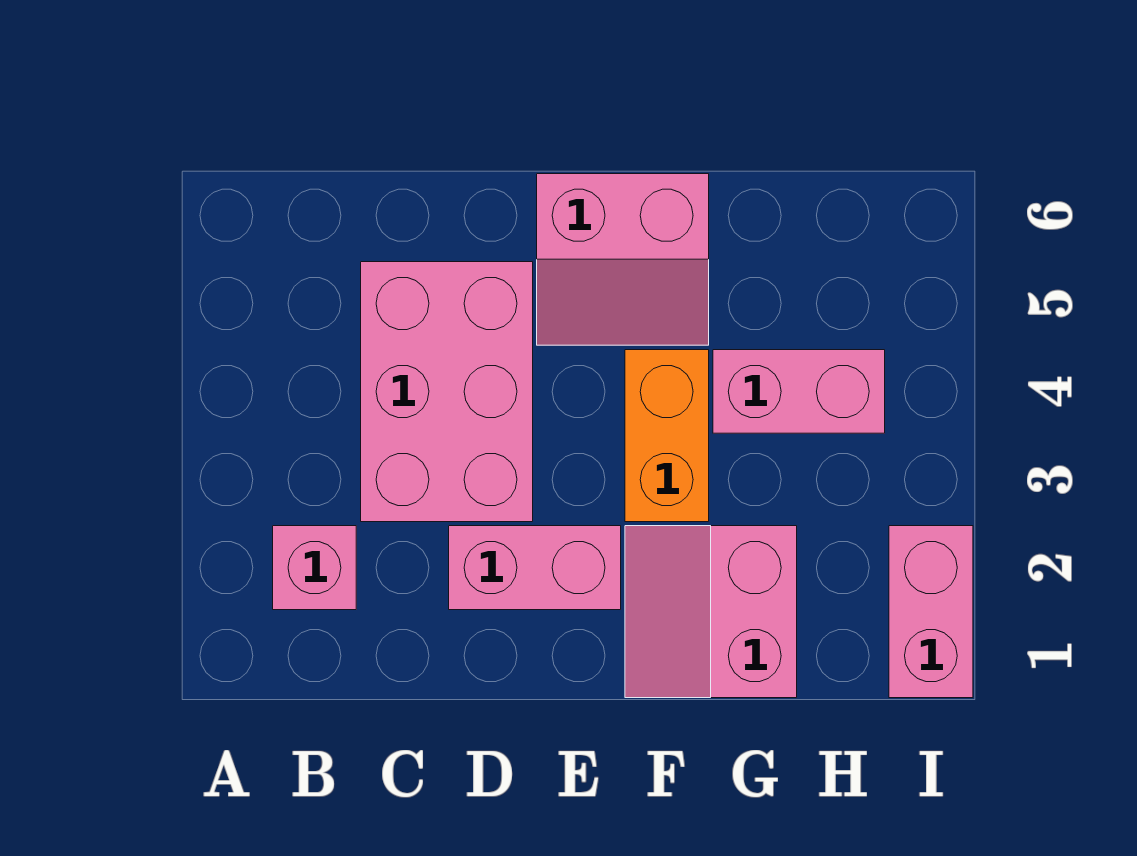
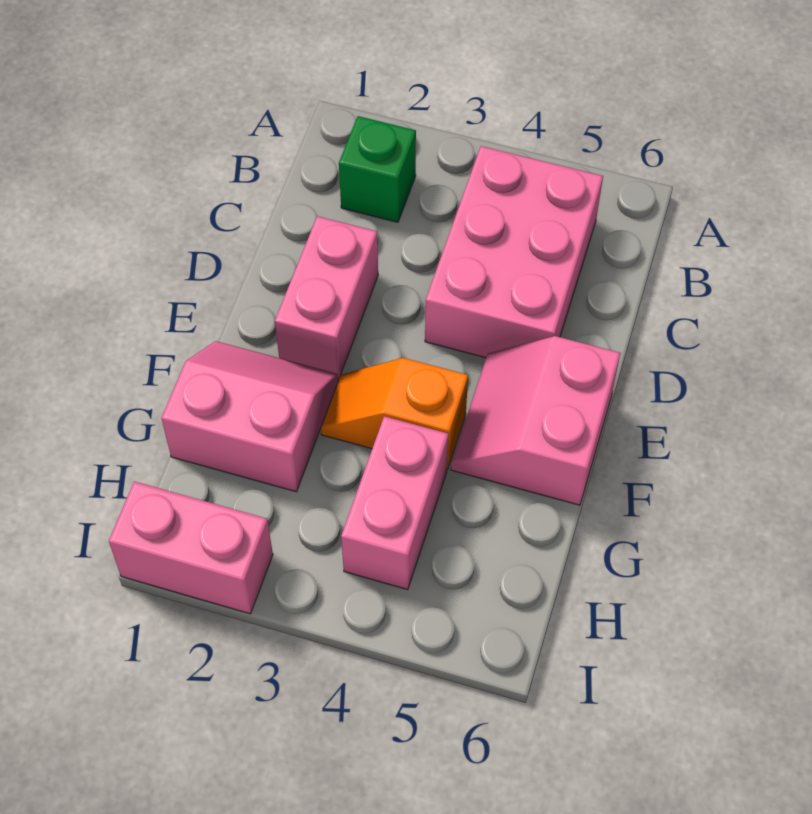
pink 1x1 brick [273,526,356,610] -> green 1x1 brick [339,116,416,222]
pink 2x3 brick [361,262,533,522] -> pink 2x3 brick turned to [425,146,603,358]
orange 1x2 brick [625,350,709,522] -> orange 1x2 slope [321,358,468,469]

